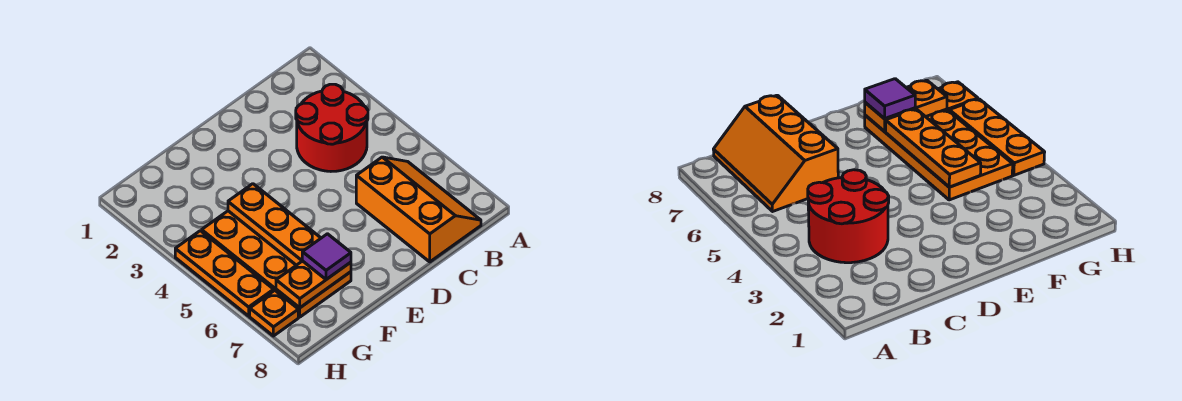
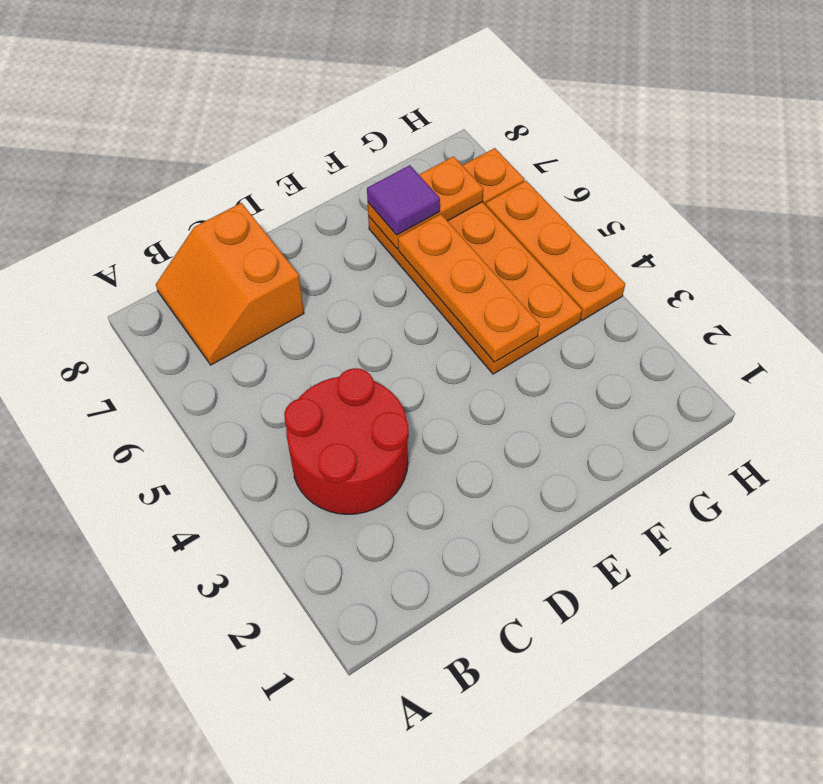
orange 2x3 slope [356,157,481,262] -> orange 2x2 slope [156,203,304,365]

